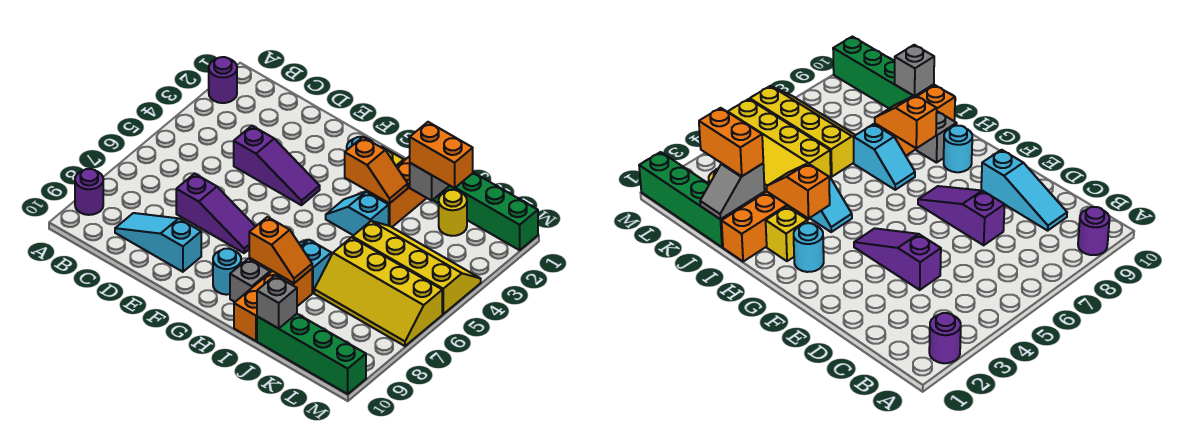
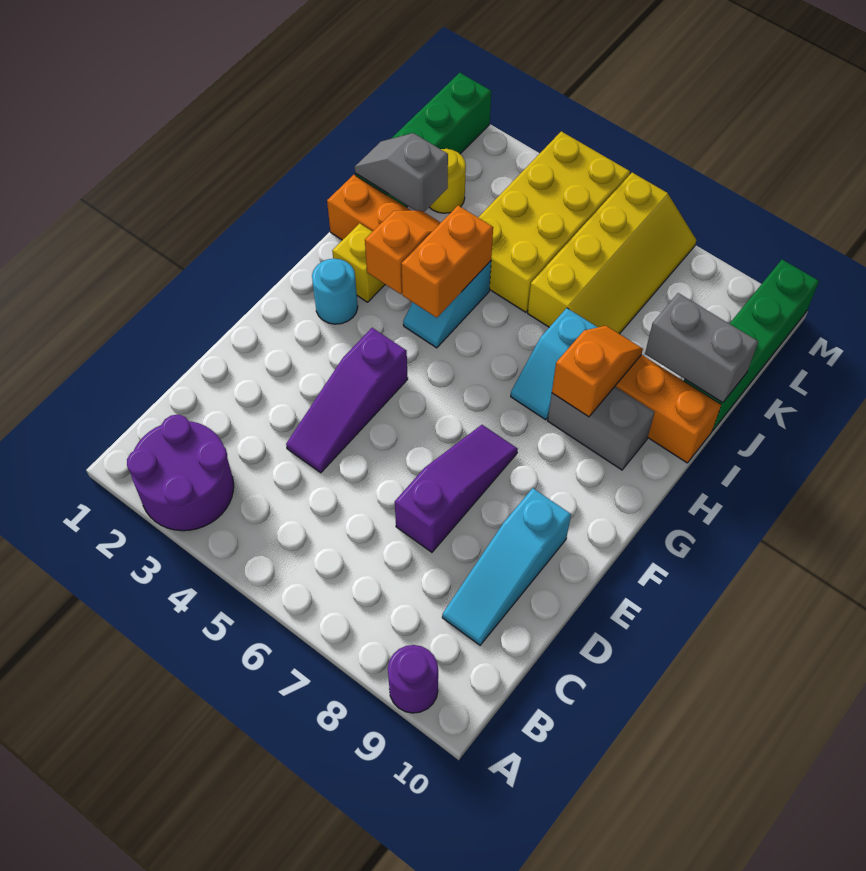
purple 1x1 round brick [209,57,237,103] -> purple 2x2 round brick [127,415,234,531]
purple 1x3 slope [234,126,320,205] -> purple 1x3 slope turned to [286,328,408,473]
cyan 1x1 round brick [213,249,241,295] -> none
grey 1x1 brick [230,259,270,302] -> grey 1x2 brick [548,387,654,470]
orange 1x2 brick [410,122,473,188] -> orange 1x2 brick moved to [401,206,493,318]
yellow 2x4 slope [352,221,481,314] -> yellow 2x4 brick [478,131,630,312]
grey 1x1 brick [257,275,297,328] -> grey 1x2 brick [645,293,758,403]

